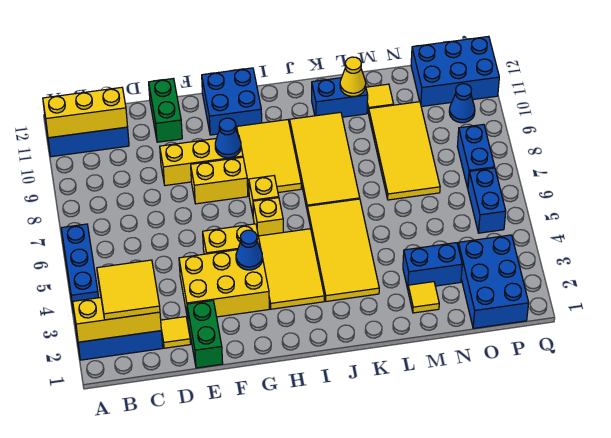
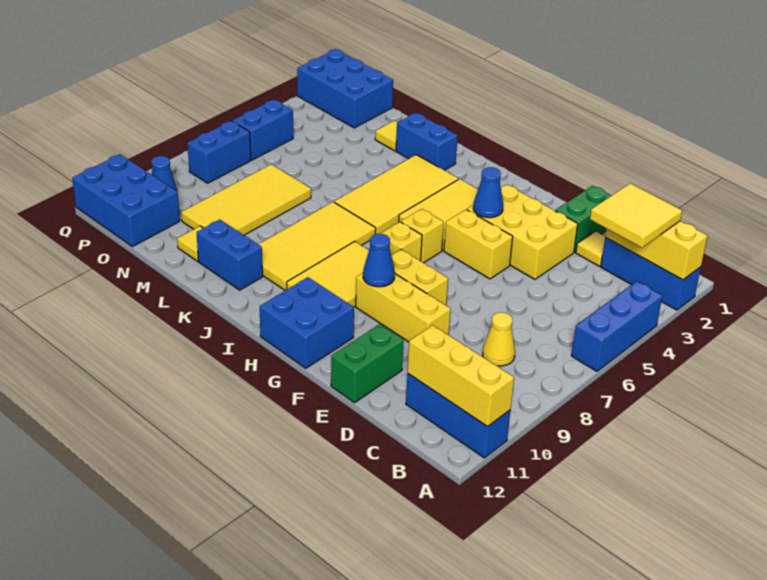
yellow 1x1 cone [340,57,366,96] -> yellow 1x1 cone moved to [483,313,515,366]
blue 1x2 brick [403,243,462,289] -> blue 1x2 brick moved to [396,113,458,170]
blue 2x3 brick [458,235,529,328] -> blue 2x3 brick turned to [297,49,393,128]

